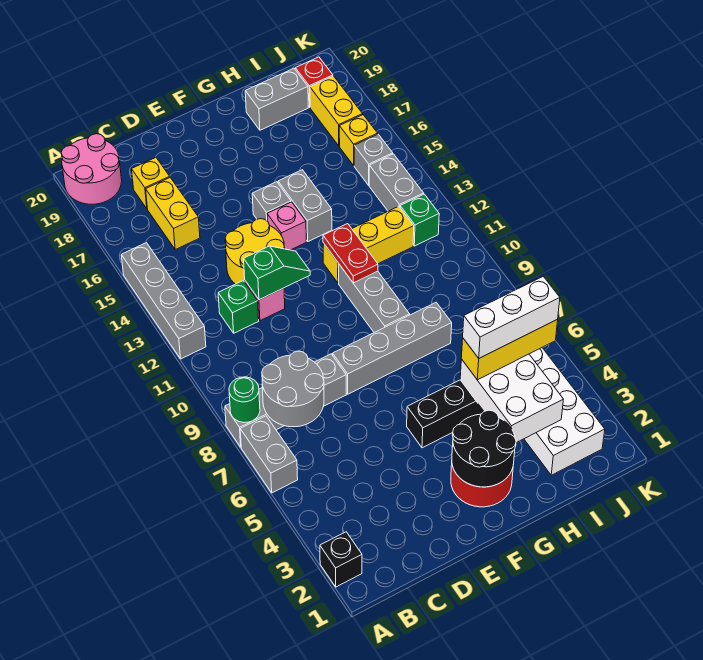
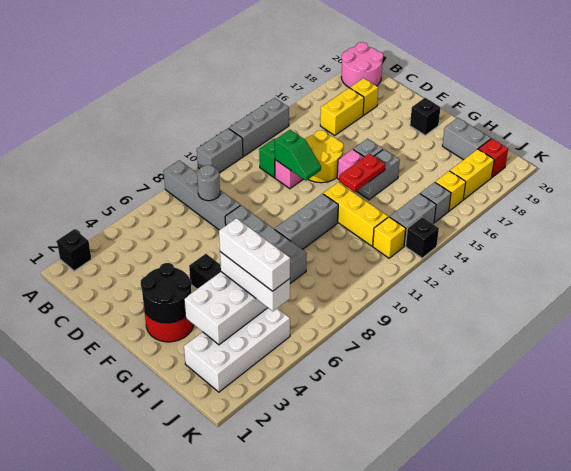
grey 1x2 brick [240,416,298,493] -> grey 1x2 brick moved to [197,128,243,173]
green 1x1 round brick [229,377,260,423] -> none
grey 1x4 brick [121,243,206,359] -> grey 1x3 brick [229,98,289,156]
grey 2x2 round brick [262,351,324,427] -> grey 1x1 round brick [197,165,220,201]
none -> black 1x1 brick [410,98,441,135]
red 1x2 plate [323,224,378,283] -> red 1x2 plate moved to [339,154,385,192]
yellow 1x3 brick [461,319,558,380] -> white 1x3 brick [220,252,290,311]
green 1x1 brick [400,194,439,246] -> yellow 1x1 brick [373,217,406,258]
none -> black 1x1 brick [406,217,439,258]

